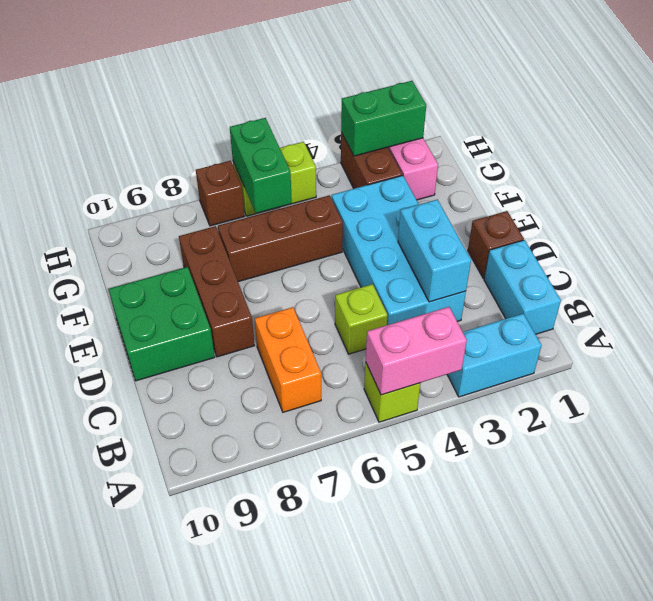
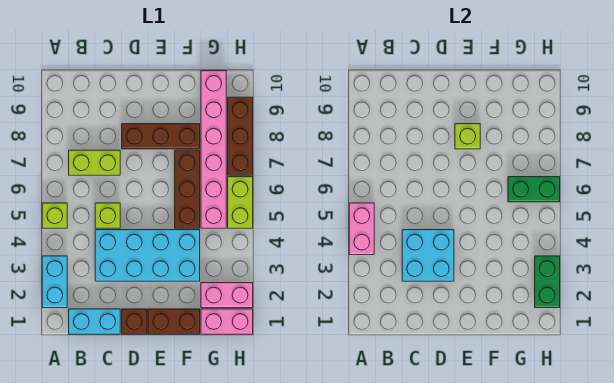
orange 1x2 brick [255,307,321,412] -> lime 1x2 brick [69,150,120,175]
cyan 1x2 brick [398,200,471,302] -> cyan 2x2 brick [402,230,454,281]
green 2x2 brick [109,267,215,381] -> none
none -> lime 1x1 brick [455,124,480,149]
none -> pink 1x2 brick [201,309,253,334]
brown 1x2 brick [341,133,402,189] -> brown 1x2 brick moved to [148,309,200,334]
none -> pink 1x6 brick [201,71,226,228]
brown 1x1 brick [196,161,244,226] -> brown 1x3 brick [228,97,253,175]

